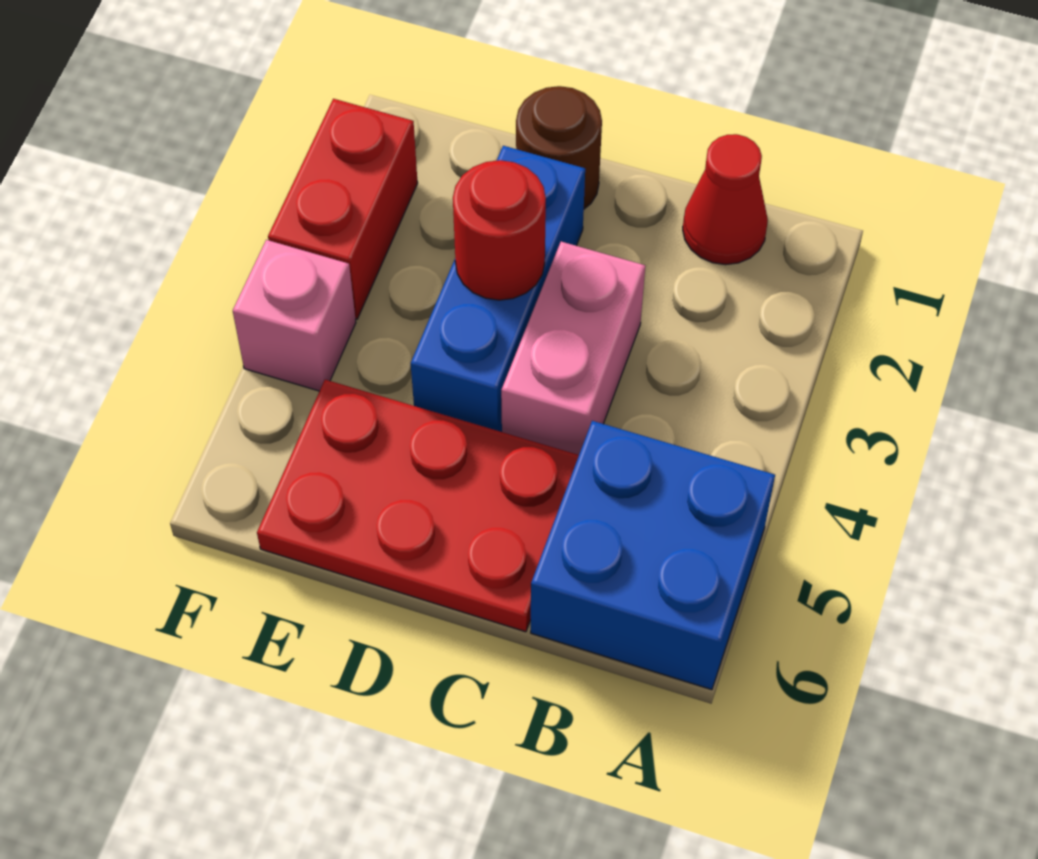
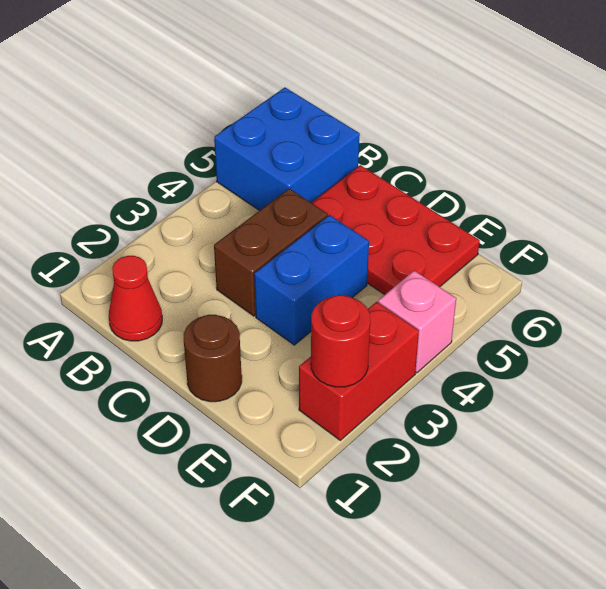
pink 1x2 brick [501,242,645,455] -> brown 1x2 brick [214,189,328,316]
blue 1x3 brick [411,146,585,432] -> blue 1x2 brick [254,215,369,345]
red 1x1 round brick [453,160,546,300] -> red 1x1 round brick moved to [311,295,370,387]

